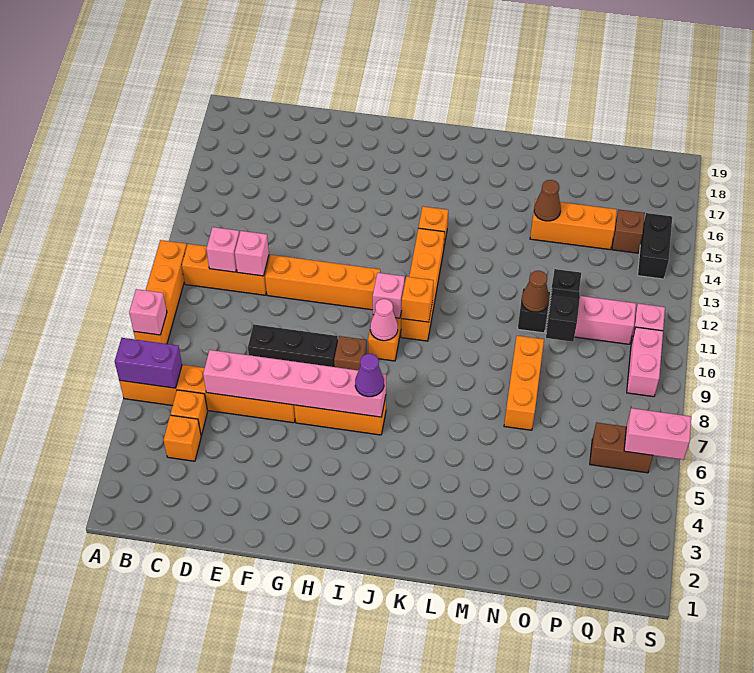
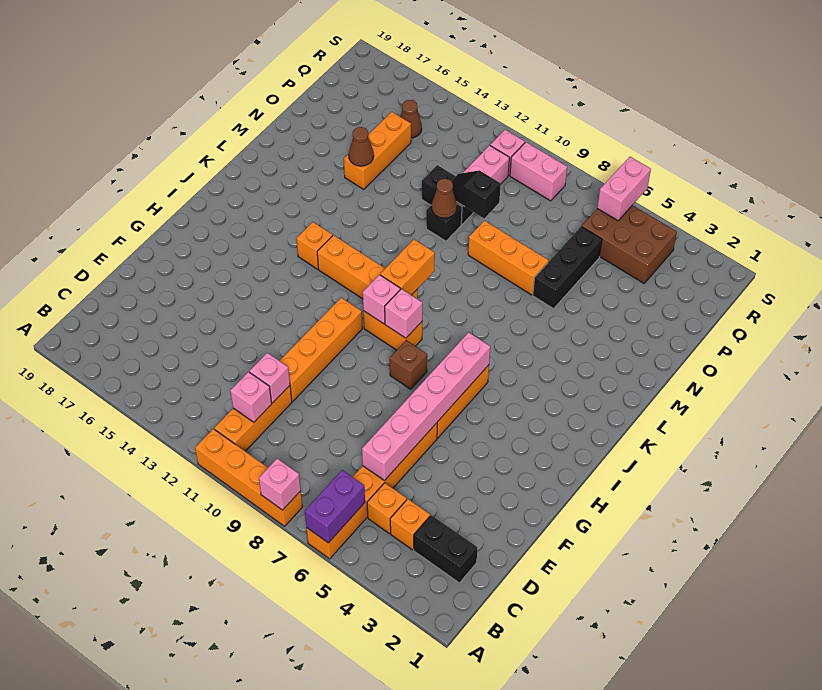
black 1x3 brick [248,324,338,367] -> black 1x3 brick moved to [533,226,602,309]
purple 1x1 cone [355,354,384,397] -> none
pink 1x1 cone [370,299,398,341] -> pink 1x1 brick [385,289,422,338]
orange 1x1 brick [401,276,434,322] -> orange 1x2 brick [380,239,435,295]
brown 1x2 brick [590,422,653,473] -> brown 2x3 brick [582,205,677,283]
brown 1x1 brick [612,209,645,253] -> brown 1x1 cone [400,100,422,138]
black 1x2 brick [638,213,672,279] -> black 1x2 brick moved to [414,515,478,583]

